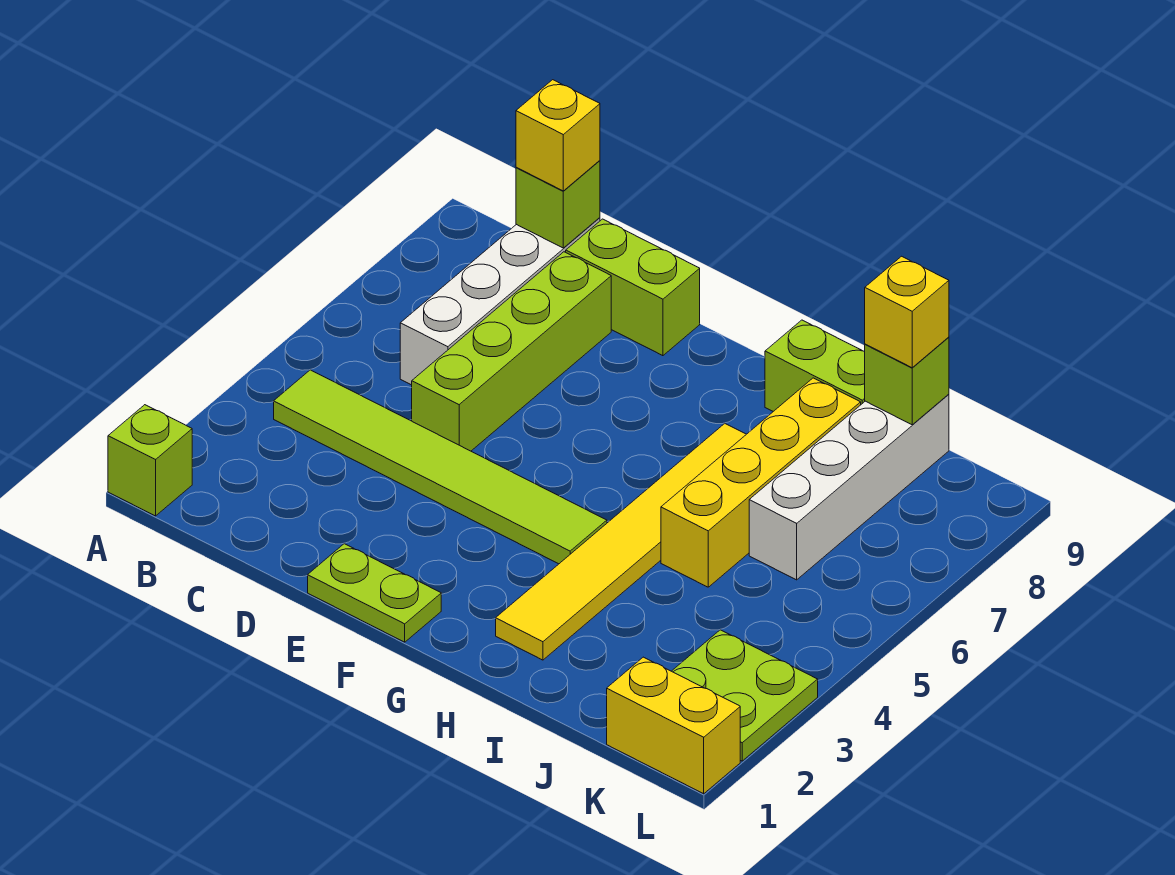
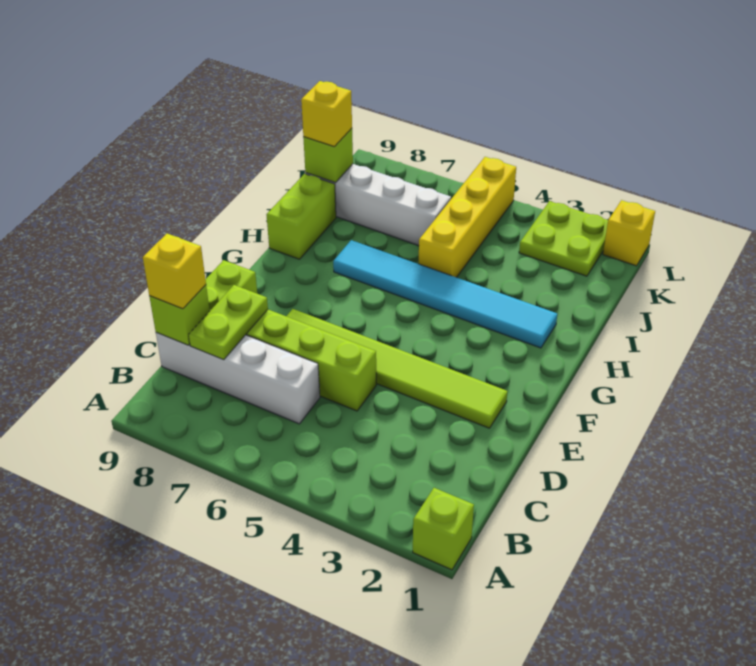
lime 1x6 tile [274,370,607,564] -> lime 1x6 tile turned to [287,309,507,428]
lime 1x2 plate [308,544,441,642] -> lime 1x2 plate moved to [189,285,268,360]
yellow 1x6 tile [496,424,746,660] -> cyan 1x6 tile [333,240,557,348]
yellow 1x4 brick [661,378,861,587] -> yellow 1x4 brick turned to [419,157,516,277]
yellow 1x2 brick [607,657,740,794] -> yellow 1x1 brick [603,200,655,266]

